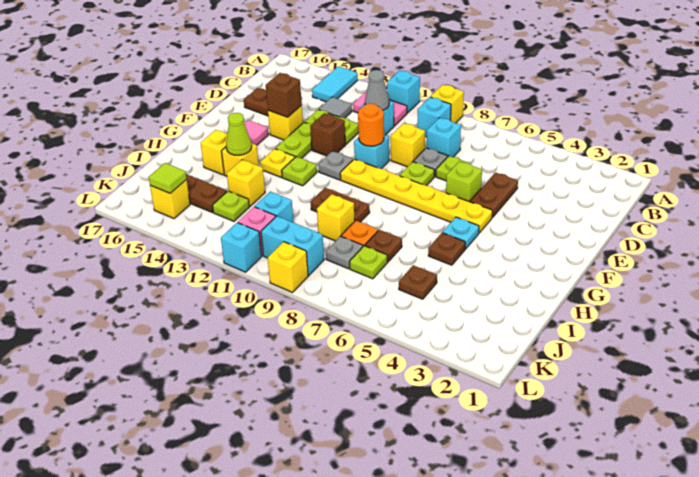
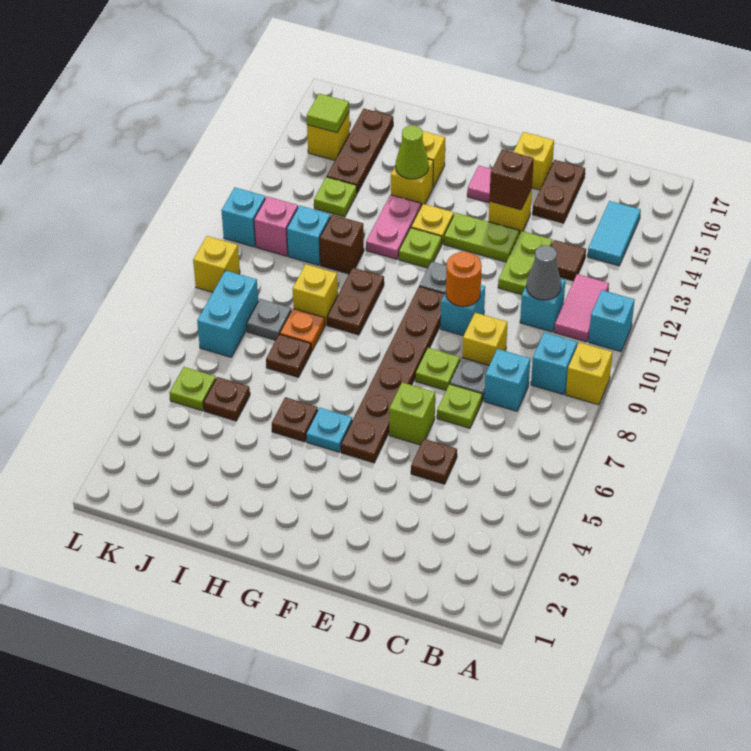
cyan 1x2 tile [312,66,358,102] -> cyan 1x2 tile turned to [588,201,641,266]
grey 1x1 tile [319,97,352,118] -> brown 1x1 tile [551,240,586,281]
brown 1x2 plate [470,173,518,217] -> brown 1x1 plate [411,439,457,484]
brown 1x1 brick [310,113,346,156] -> brown 1x1 brick moved to [320,215,364,274]
yellow 1x6 plate [340,159,492,233] -> brown 1x6 plate [341,286,444,463]
none -> pink 1x2 plate [366,195,421,259]
yellow 1x1 brick [227,160,265,206] -> yellow 1x1 brick moved to [514,132,554,190]
lime 1x1 plate [350,246,387,279] -> lime 1x1 plate moved to [169,367,216,411]
cyan 1x2 brick [261,216,324,275] -> cyan 1x2 brick moved to [197,270,258,357]

